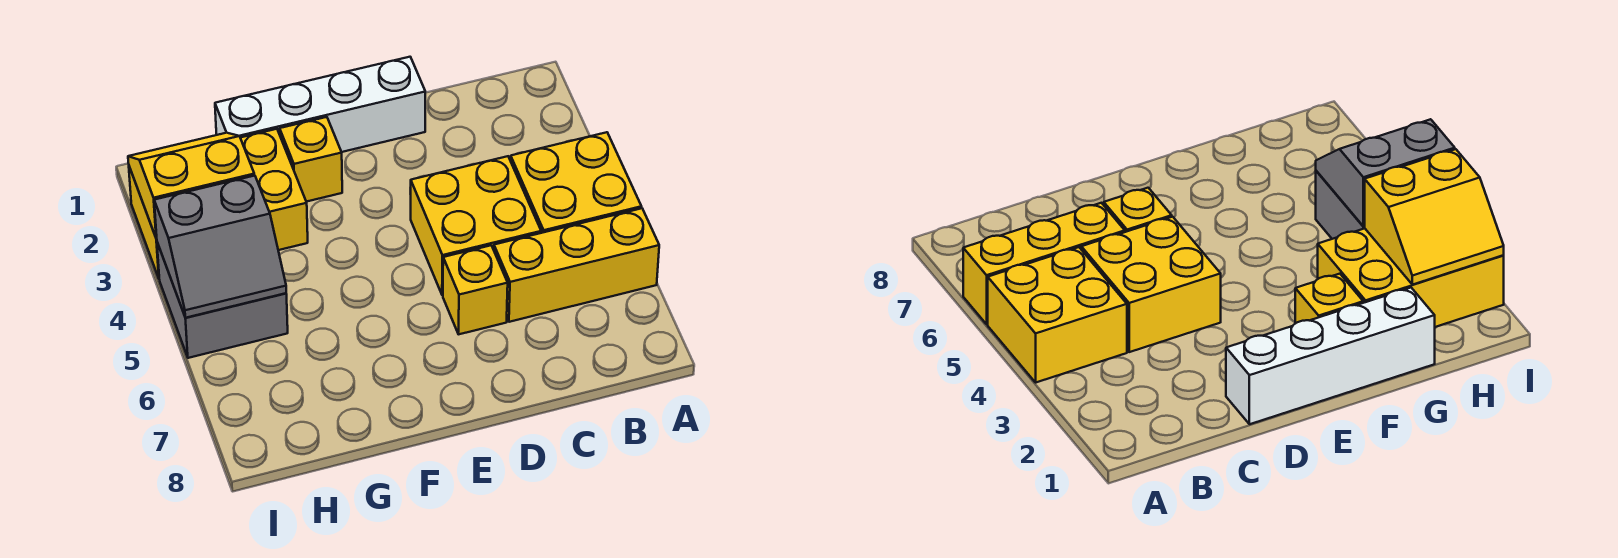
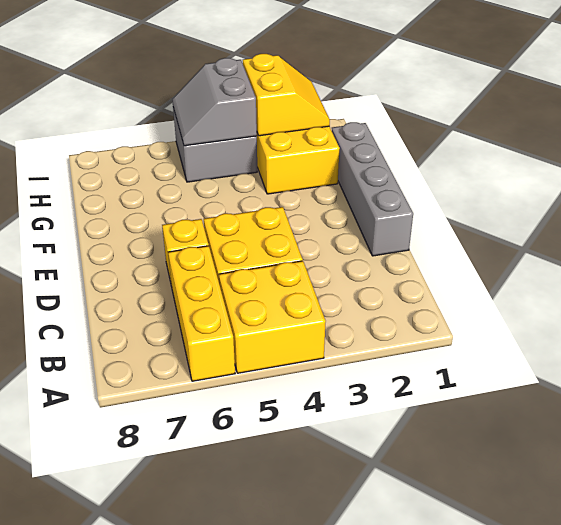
white 1x4 brick [215,57,425,152] -> grey 1x4 brick [331,122,413,256]
yellow 1x1 brick [280,117,342,202] -> none

